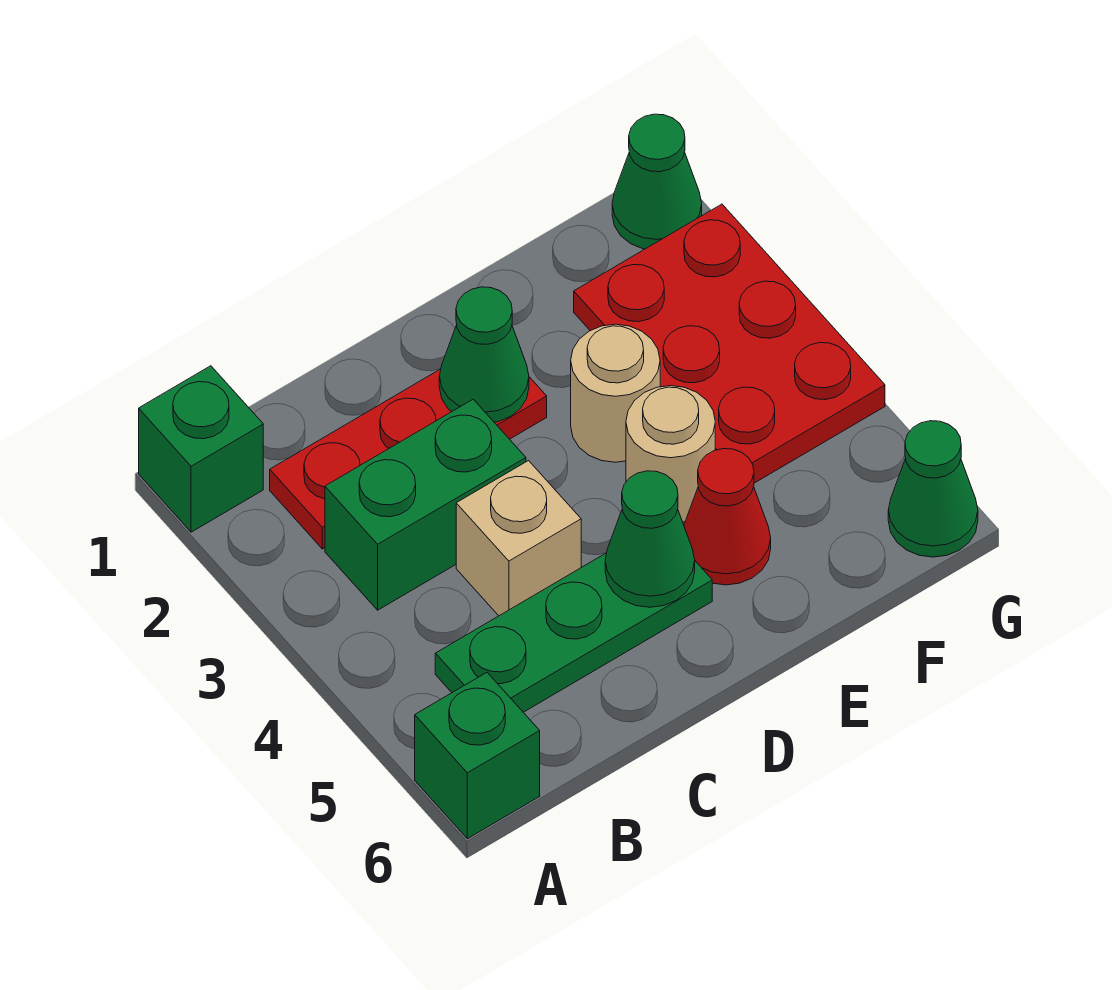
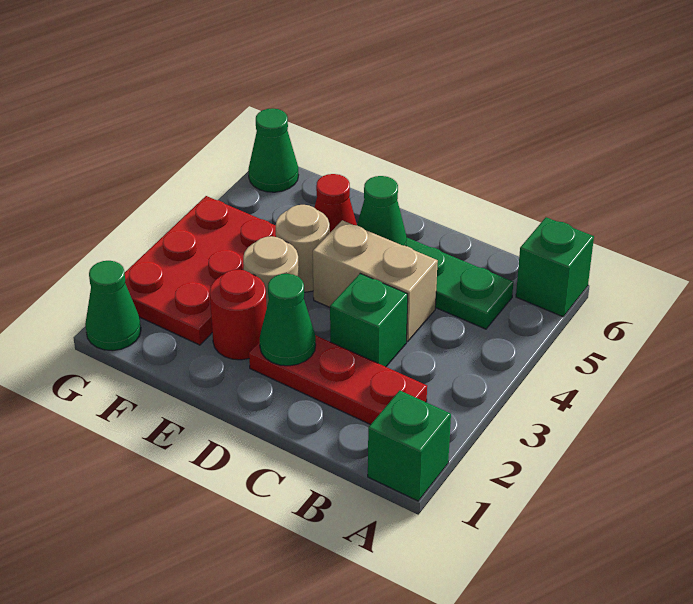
green 1x2 brick [325,399,526,610] -> green 1x1 brick [330,274,408,367]
tan 1x1 brick [456,461,581,616] -> tan 1x2 brick [313,220,438,342]
none -> red 1x1 round brick [210,270,267,360]

